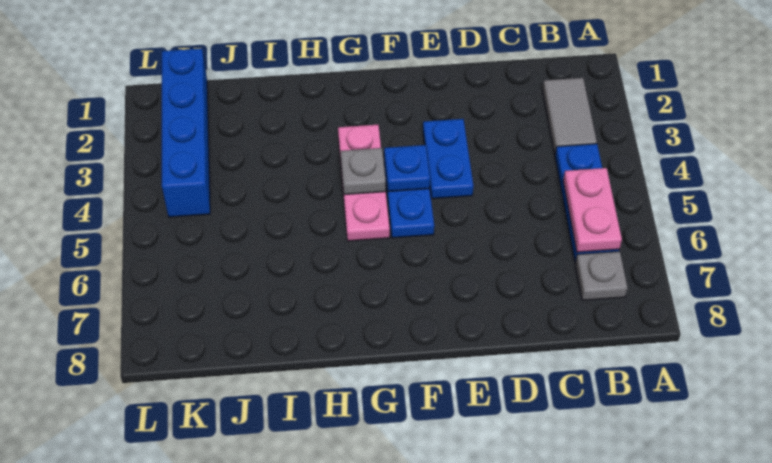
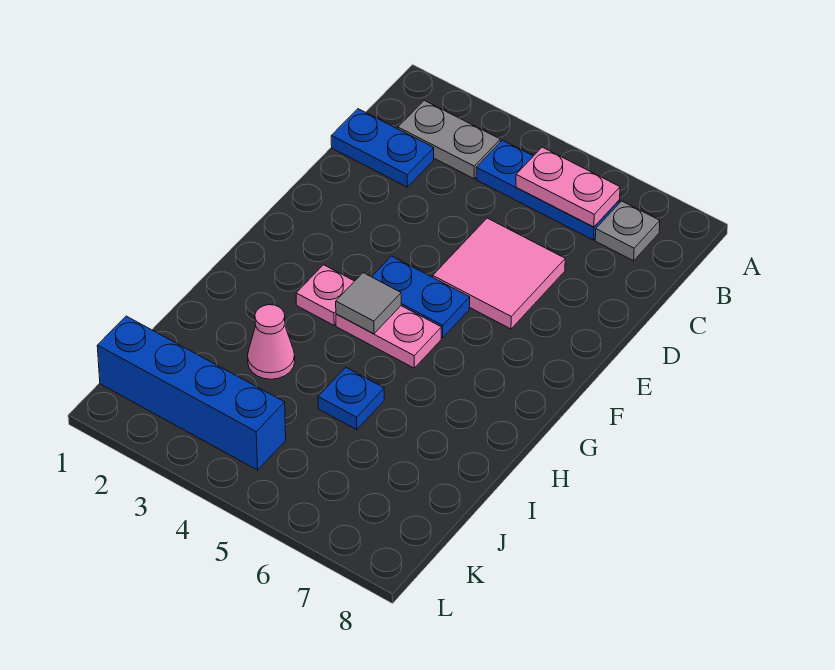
grey 1x2 tile [543,78,597,154] -> grey 1x2 plate [398,100,500,179]
none -> pink 2x2 tile [433,218,565,329]
blue 1x2 plate [423,119,473,199] -> blue 1x2 plate moved to [331,109,434,187]
blue 1x1 plate [384,145,430,191] -> blue 1x1 plate moved to [318,368,384,430]
grey 1x1 plate [340,148,386,195] -> grey 1x1 tile [336,273,401,334]
none -> pink 1x1 cone [248,305,295,379]

